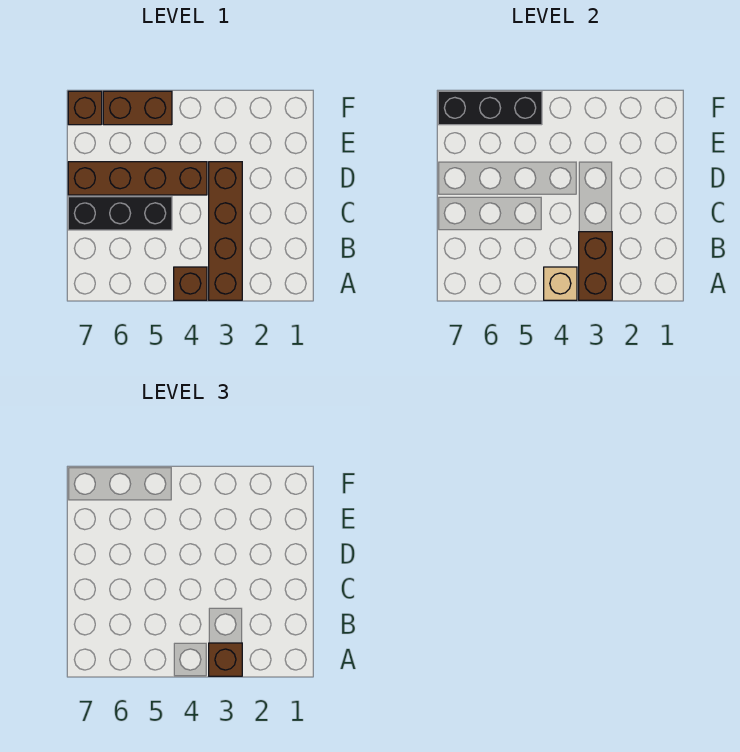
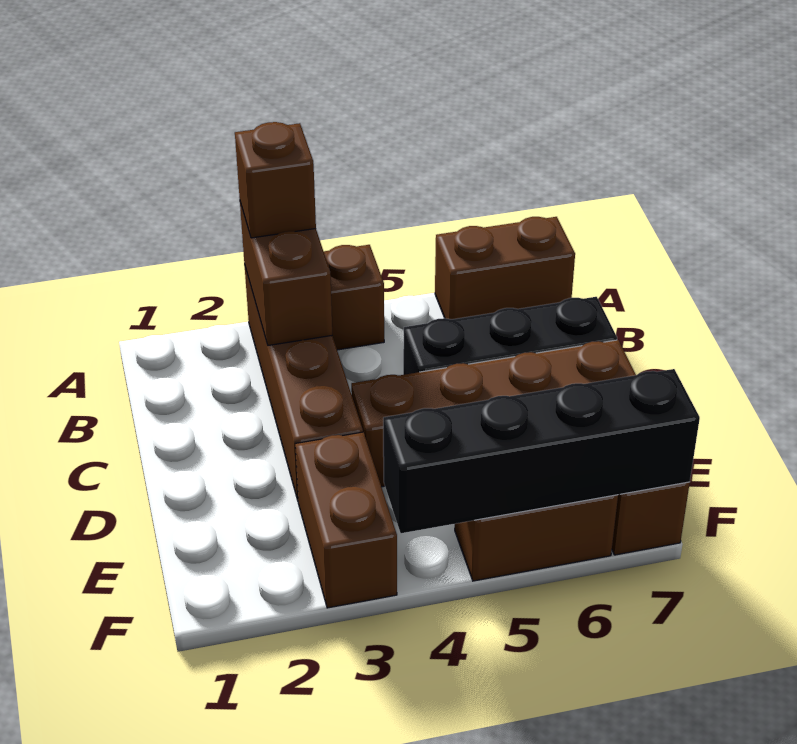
tan 1x1 brick [544,267,577,300] -> none
none -> brown 1x2 brick [435,217,575,319]
none -> brown 1x2 brick [295,432,397,608]
black 1x3 brick [438,91,542,125] -> black 1x4 brick [383,369,700,533]

